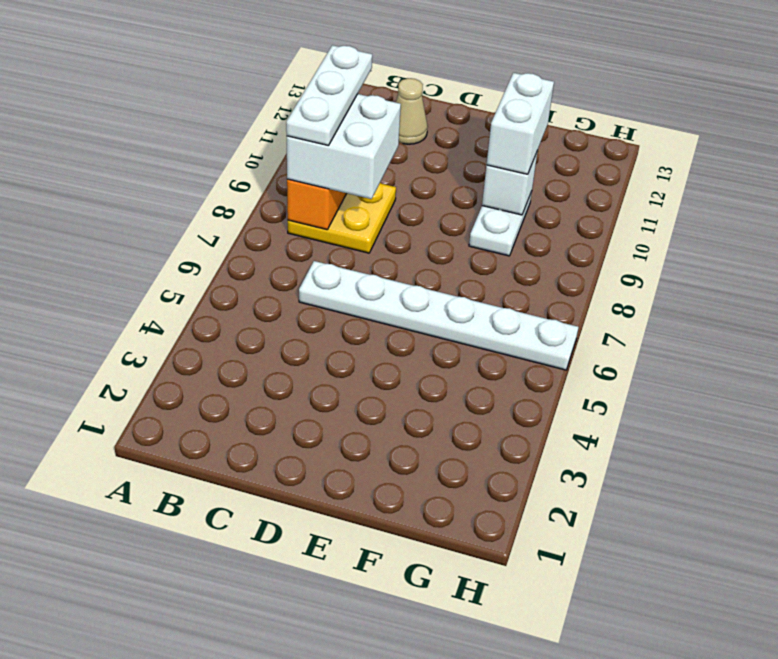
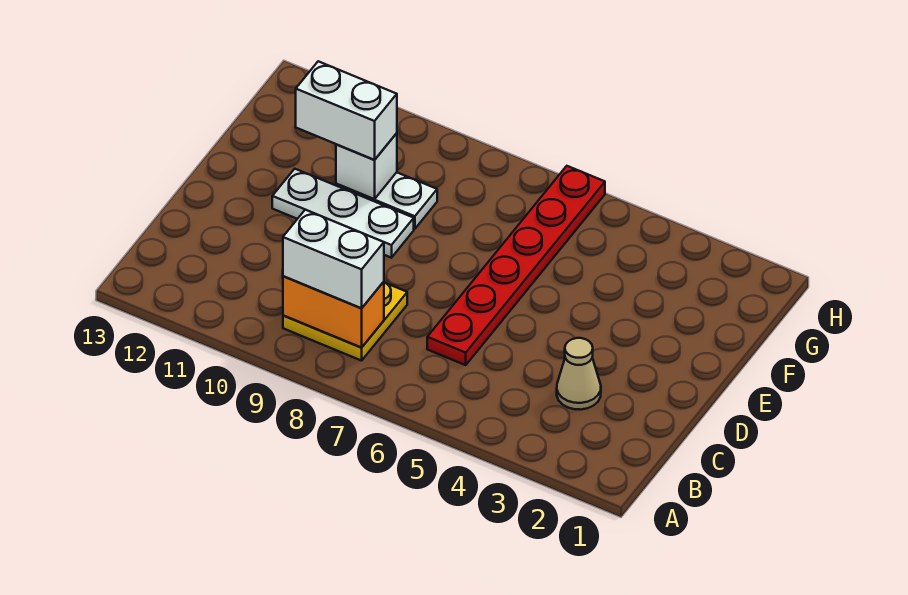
white 2x2 brick [287,94,401,199] -> white 1x2 brick [283,210,384,308]
white 1x3 plate [286,45,372,146] -> white 1x3 plate moved to [272,169,414,258]
white 1x6 plate [299,261,578,370] -> red 1x6 plate [427,166,605,365]
tan 1x1 cone [396,78,428,144] -> tan 1x1 cone moved to [557,338,601,410]

